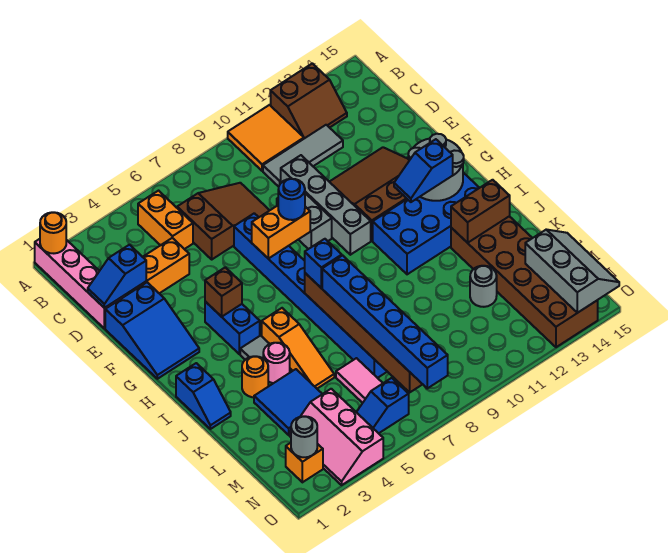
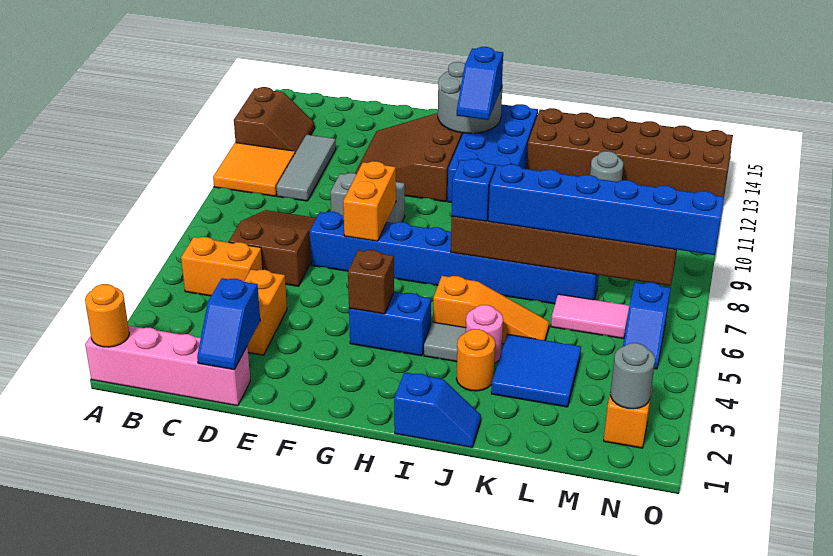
grey 1x4 brick [281,155,371,255] -> none
blue 2x3 slope [105,282,199,379] -> none
blue 1x1 round brick [278,179,305,220] -> none
brown 1x2 brick [451,180,510,243] -> none
pink 2x3 slope [289,389,383,485] -> none
grey 2x3 slope [525,230,619,313] -> none

